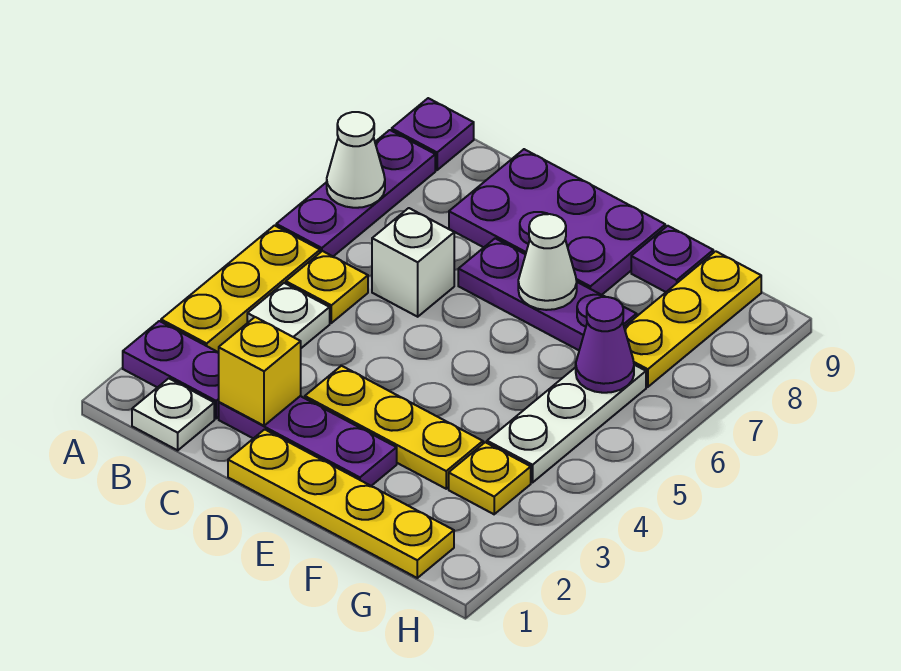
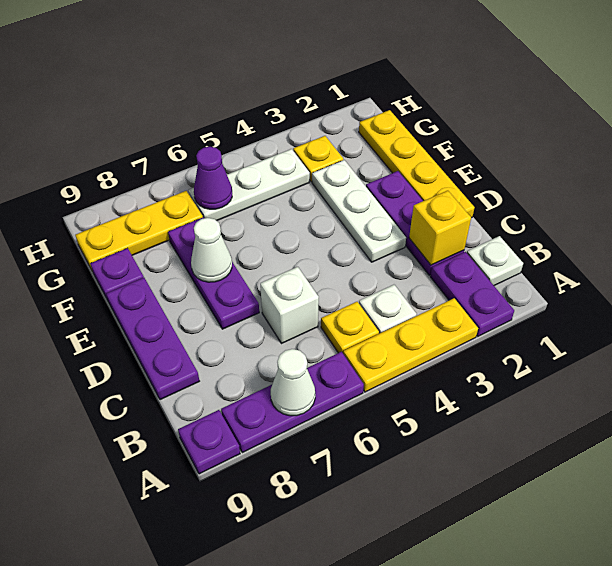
purple 2x3 plate [449,149,665,295] -> purple 1x3 plate [106,278,199,400]
yellow 1x3 plate [305,366,483,489] -> white 1x3 plate [312,160,406,262]

